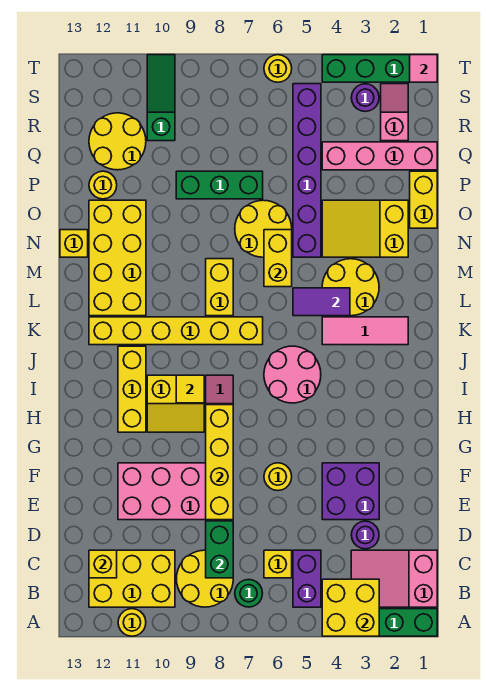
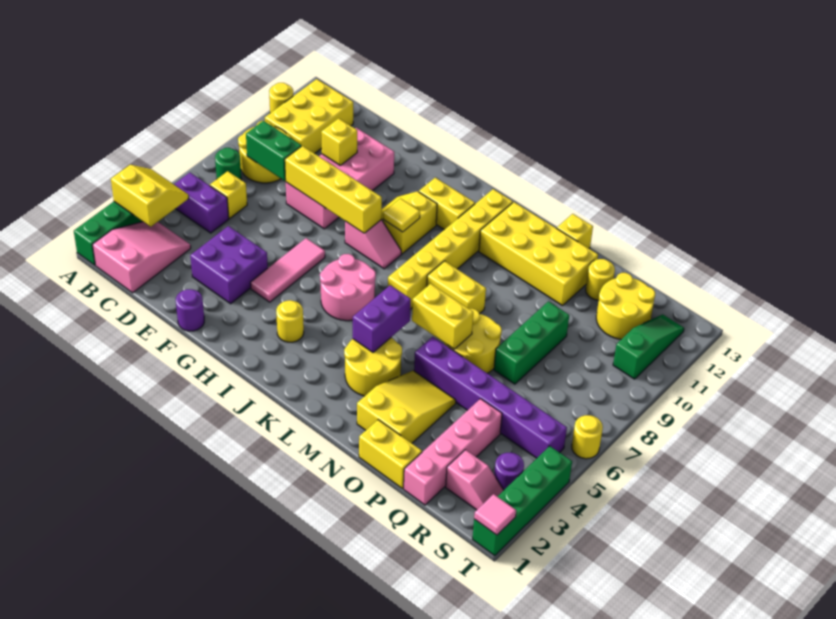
yellow 2x2 brick [322,579,379,636] -> yellow 2x2 slope [111,165,189,227]
yellow 1x1 brick [89,550,117,578] -> yellow 1x1 brick moved to [321,118,357,165]
purple 1x1 round brick [351,521,379,549] -> purple 1x1 round brick moved to [176,289,204,331]
yellow 1x1 round brick [264,463,292,491] -> yellow 1x1 round brick moved to [276,300,304,342]
yellow 1x3 brick [118,346,146,432] -> yellow 1x2 brick [419,178,475,230]
pink 1x3 tile [322,317,408,345] -> pink 1x3 tile moved to [250,238,325,302]
purple 1x2 tile [293,288,350,316] -> purple 1x2 brick [353,285,411,352]
green 1x3 slope [147,55,175,141] -> green 1x3 slope turned to [613,314,684,379]

